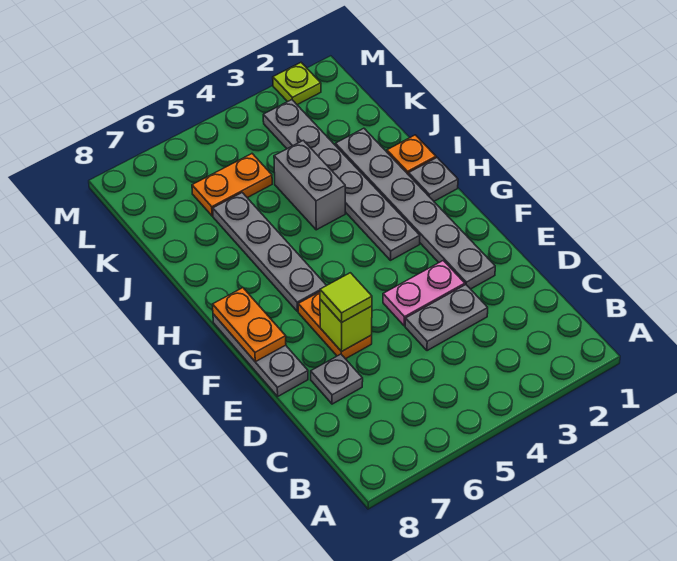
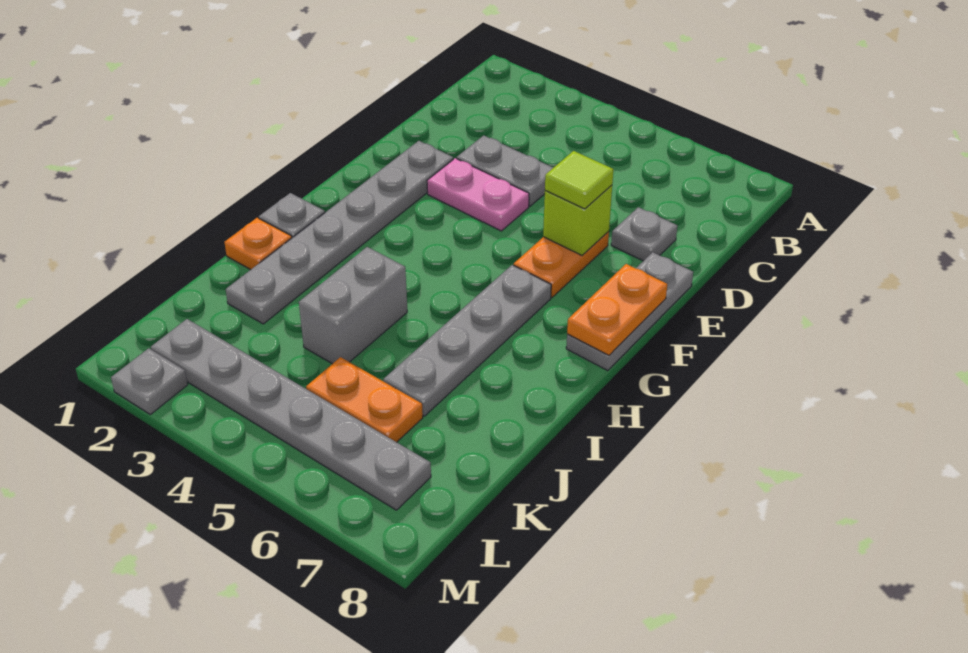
grey 1x6 plate [263,100,420,260] -> grey 1x6 plate turned to [151,319,431,510]
lime 1x1 plate [273,63,321,105] -> grey 1x1 plate [111,348,188,414]

